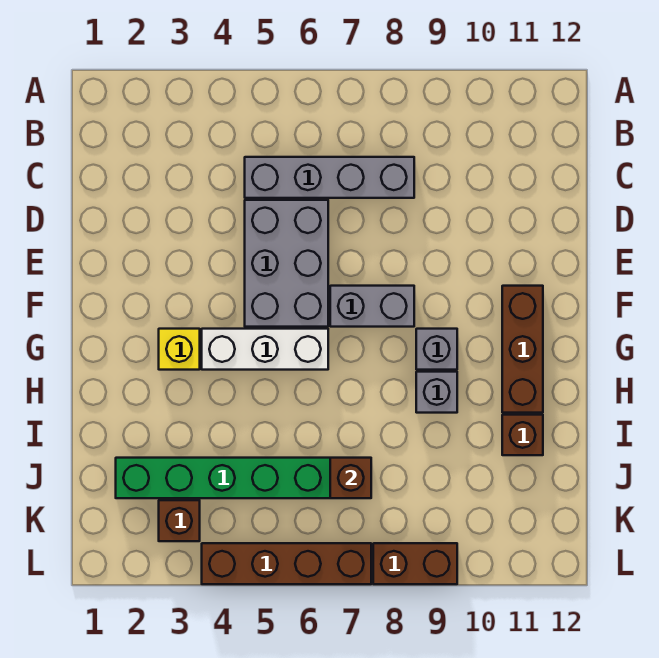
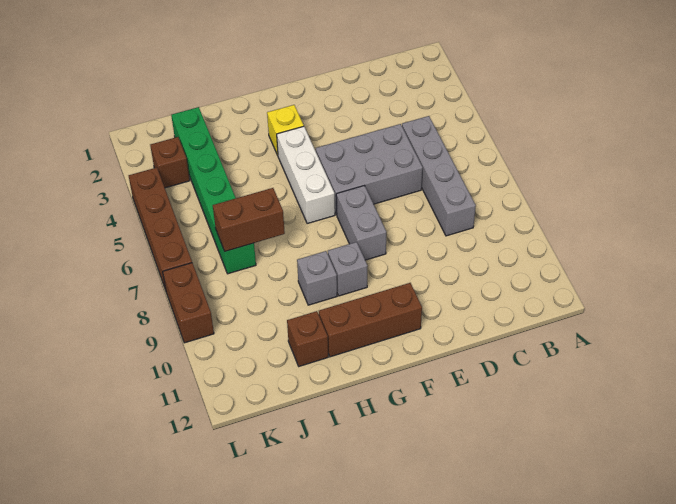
brown 1x1 brick [330,458,371,498] -> brown 1x2 brick [213,188,285,251]

